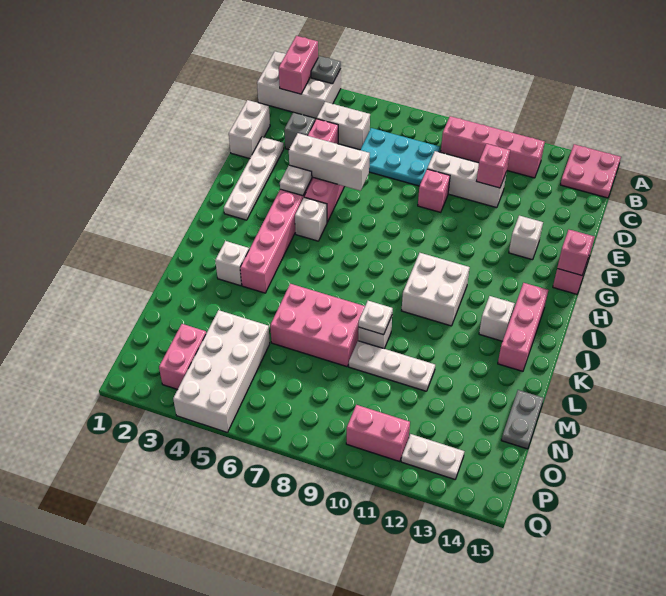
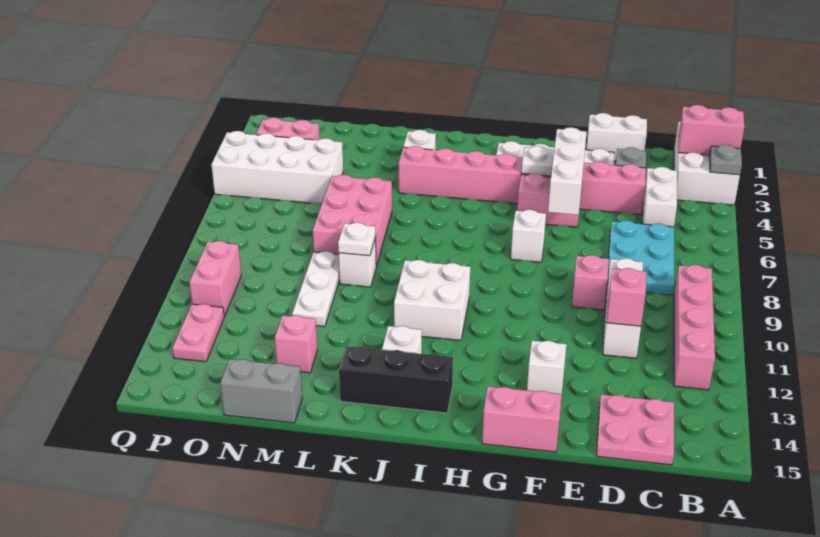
pink 2x2 plate [560,144,621,198] -> pink 2x2 plate moved to [596,394,674,465]
pink 1x1 brick [557,230,594,275] -> pink 1x1 brick moved to [275,315,317,373]
white 1x1 brick [295,197,327,241] -> white 1x1 brick moved to [511,210,546,262]
pink 1x3 brick [498,283,548,371] -> black 1x3 brick [339,346,453,413]
grey 1x2 plate [501,390,544,449] -> grey 1x2 brick [220,359,302,423]
white 1x2 plate [401,434,464,479] -> pink 1x2 plate [172,304,224,362]

